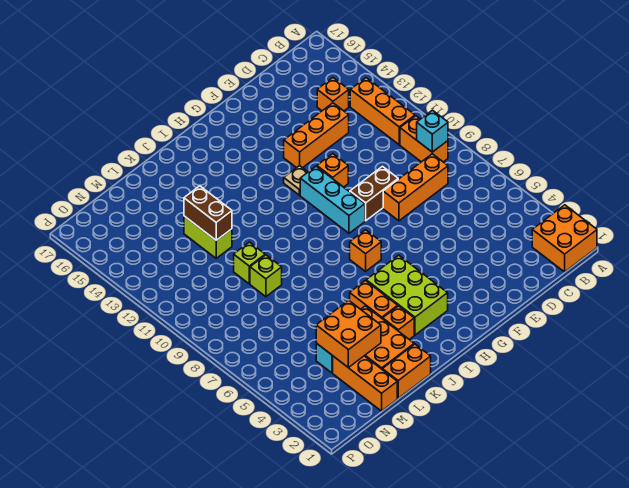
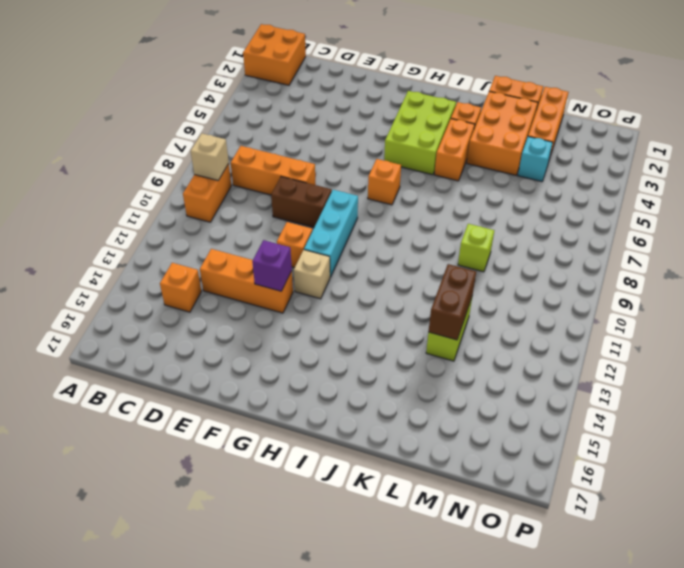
cyan 1x1 brick [417,110,448,152] -> tan 1x1 brick [191,133,229,180]
orange 1x3 brick [350,78,415,145] -> none
none -> purple 1x1 brick [252,240,292,291]
tan 1x1 plate [284,165,308,195] -> tan 1x1 brick [294,250,330,299]
orange 2x2 brick [316,300,381,367] -> none
lime 1x1 brick [234,242,265,284] -> none

